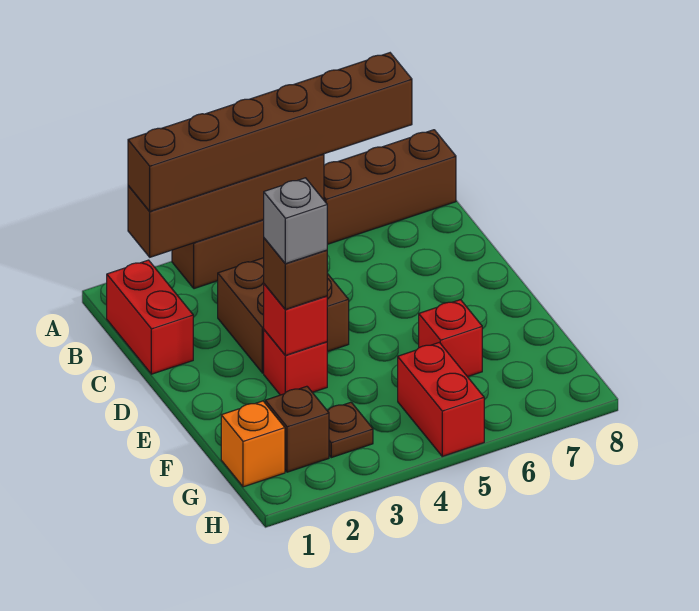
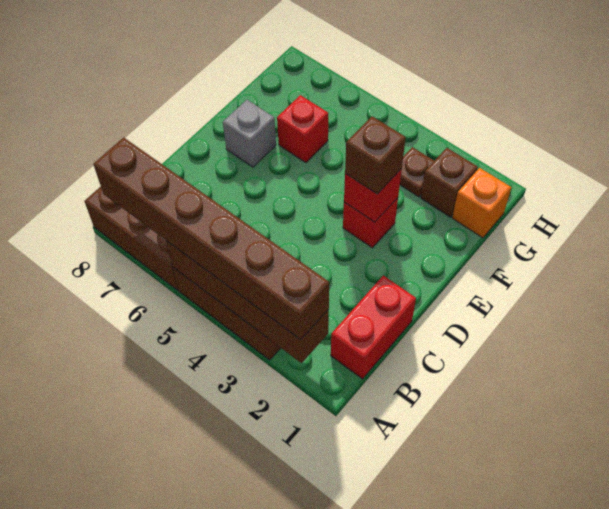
brown 2x2 brick [218,258,349,373] -> none
grey 1x1 brick [264,178,327,264] -> grey 1x1 brick moved to [223,100,276,167]
red 1x2 brick [398,342,484,456] -> none

